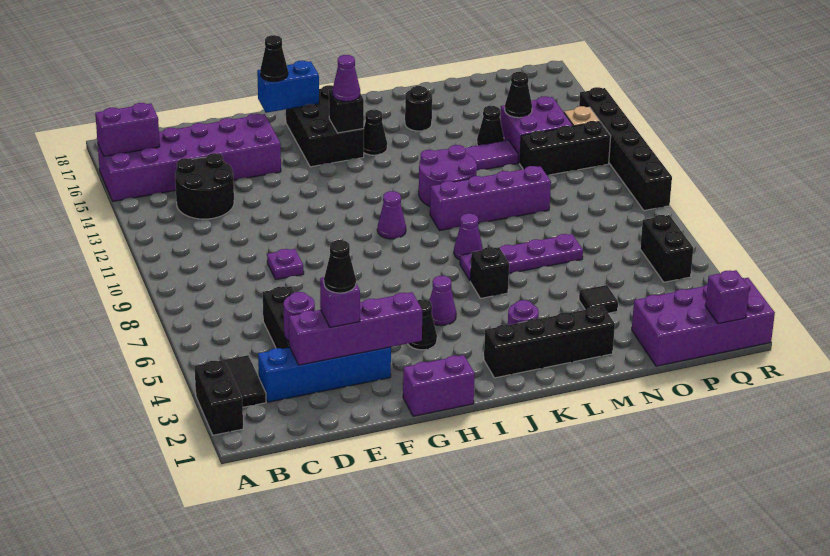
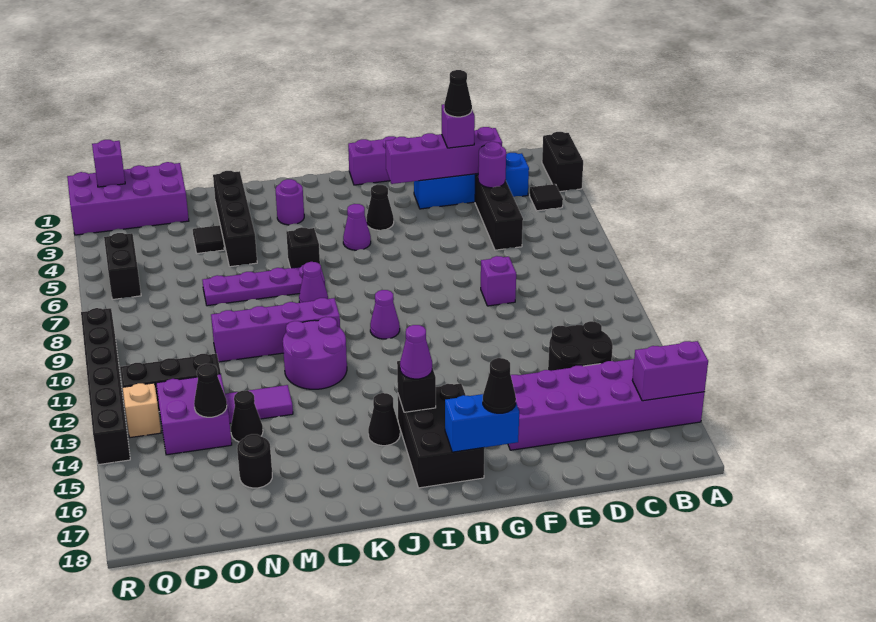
black 1x2 tile [225,355,266,407] -> black 1x1 tile [530,184,563,211]
purple 1x1 plate [267,249,304,280] -> purple 1x1 brick [481,256,516,306]
black 1x4 brick [484,306,615,378] -> black 1x4 brick turned to [213,171,257,267]
black 1x1 round brick [405,86,432,131] -> black 1x1 round brick moved to [237,434,272,488]

